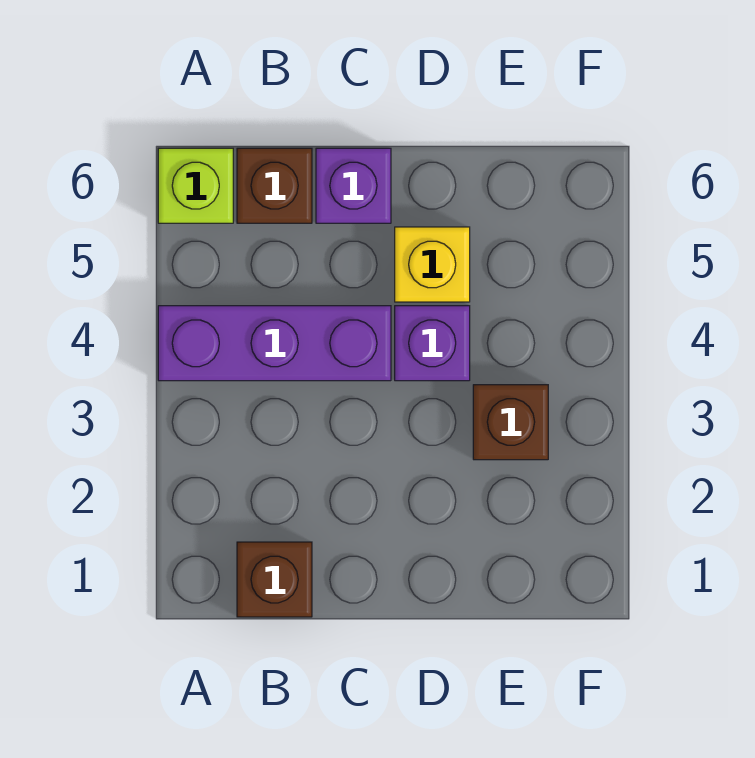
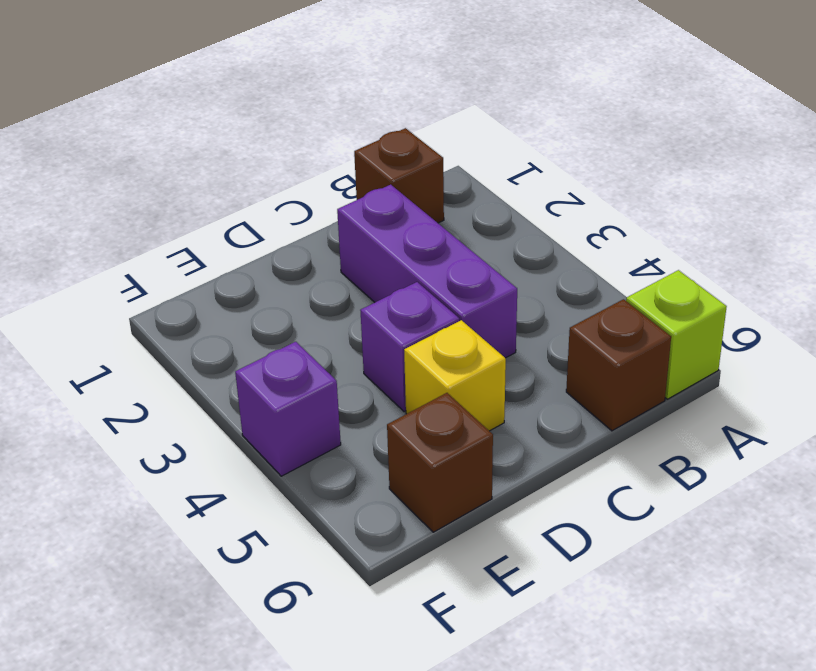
purple 1x3 brick [158,306,391,381] -> purple 1x3 brick turned to [337,185,517,358]
purple 1x1 brick [316,148,391,223] -> purple 1x1 brick moved to [235,342,341,476]
brown 1x1 brick [473,385,548,460] -> brown 1x1 brick moved to [387,393,493,532]

